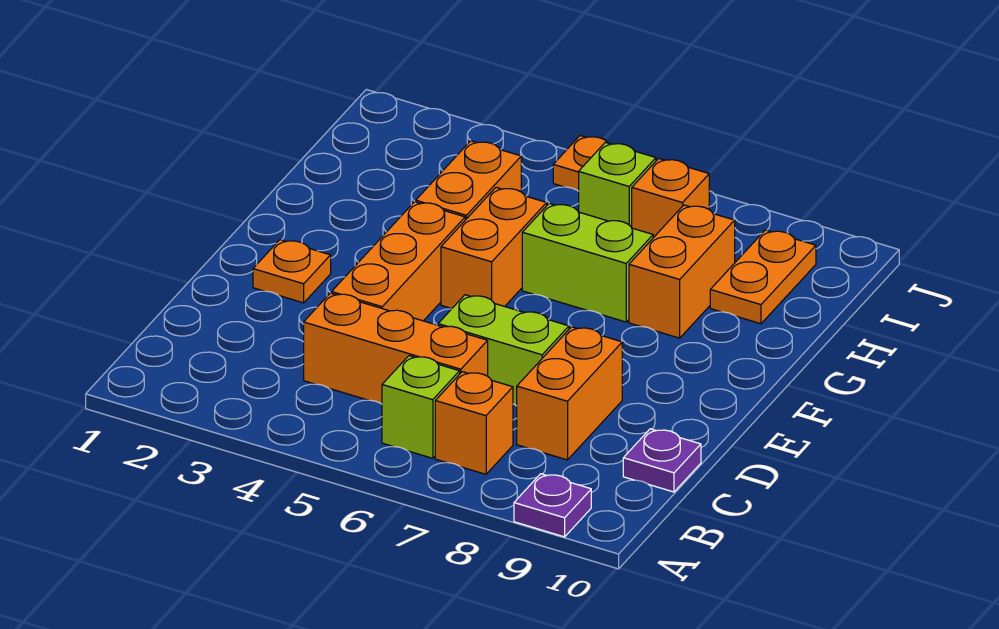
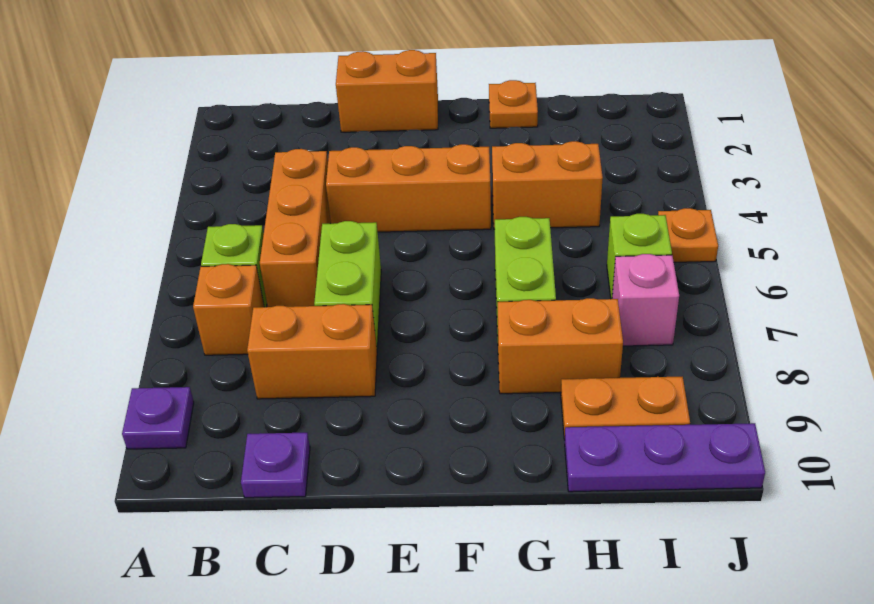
orange 1x1 plate [253,240,331,303] -> orange 1x1 plate moved to [489,80,538,128]
orange 1x2 brick [441,187,547,309] -> orange 1x2 brick moved to [336,50,438,132]
none -> purple 1x3 plate [565,423,765,492]
orange 1x1 brick [632,158,709,238] -> pink 1x1 brick [612,254,679,346]

